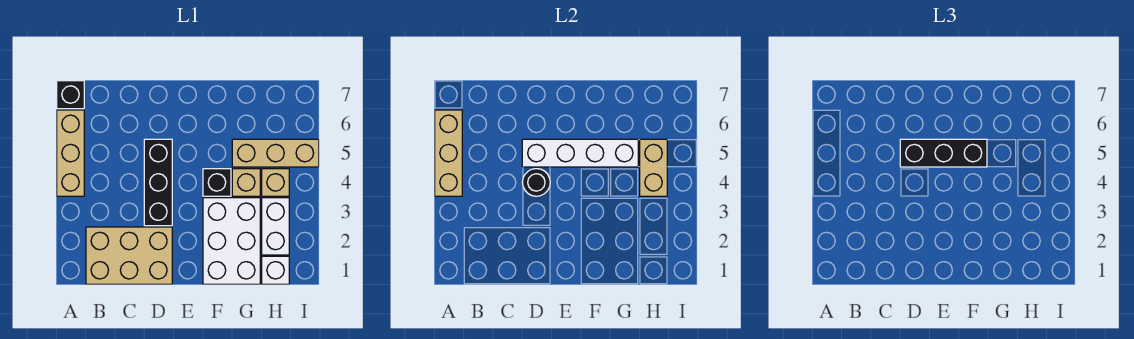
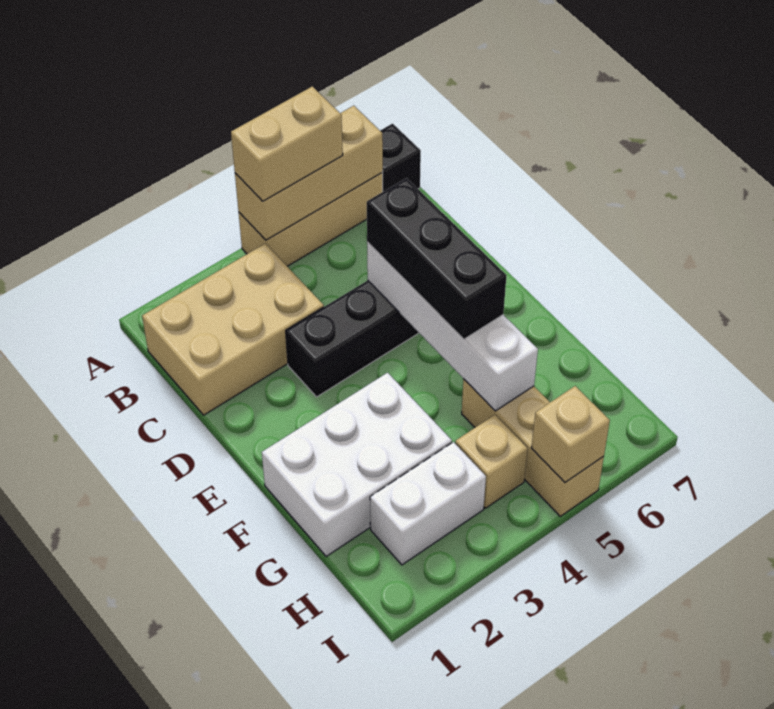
tan 2x3 brick [86,227,172,284] -> tan 2x3 brick turned to [142,244,324,415]
black 1x1 round brick [522,169,550,196] -> none
black 1x1 brick [203,169,231,196] -> none
tan 1x1 brick [232,169,260,196] -> tan 1x1 brick moved to [531,386,610,482]
white 1x1 brick [262,256,289,284] -> none
tan 1x2 brick [640,139,667,196] -> tan 1x2 brick moved to [231,86,343,201]

